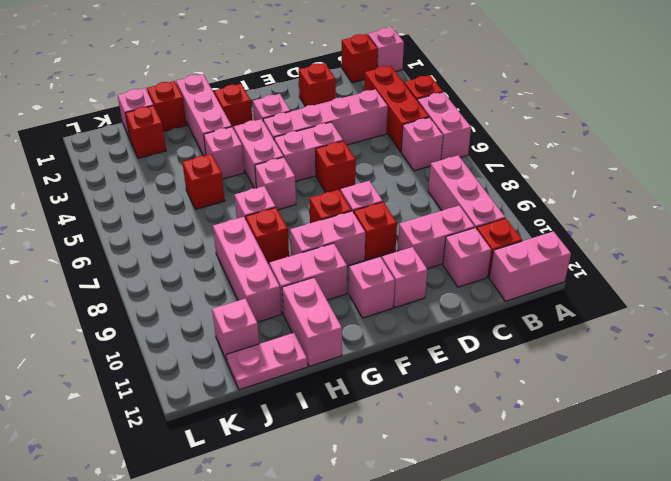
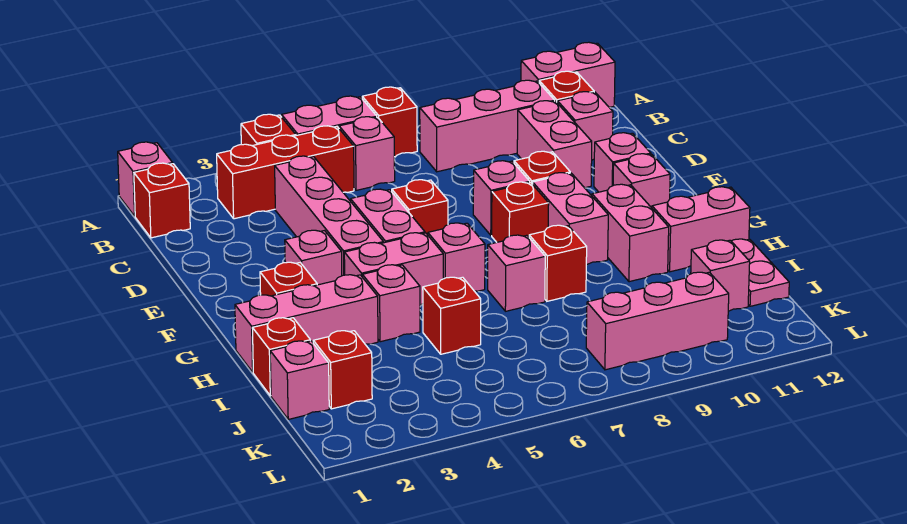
pink 1x2 brick [489,231,571,301] -> pink 1x2 brick turned to [521,42,615,107]
red 1x1 brick [299,63,336,107] -> red 1x1 brick moved to [362,87,417,157]
pink 1x3 brick [213,217,281,322] -> pink 1x3 brick moved to [586,272,729,370]

